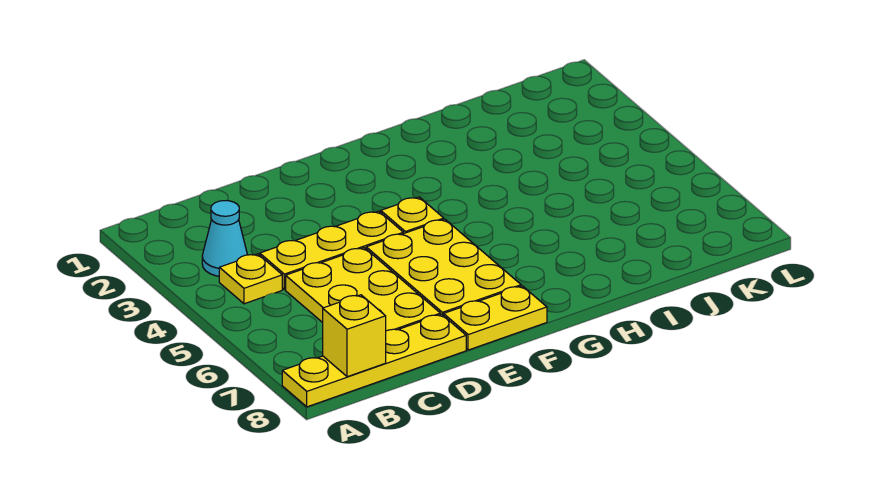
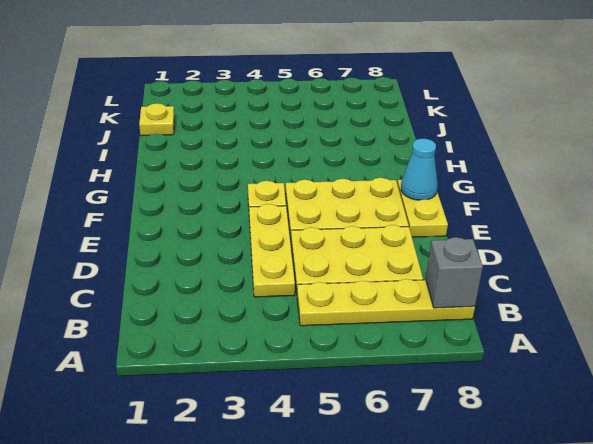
yellow 1x4 plate [282,314,466,407] -> yellow 1x4 plate turned to [297,279,475,326]
cyan 1x1 cone [202,201,247,276] -> cyan 1x1 cone moved to [401,139,438,200]
yellow 1x1 plate [219,254,282,304] -> yellow 1x1 plate moved to [139,103,174,136]
yellow 1x1 brick [323,295,386,377] -> grey 1x1 brick [426,237,483,308]

